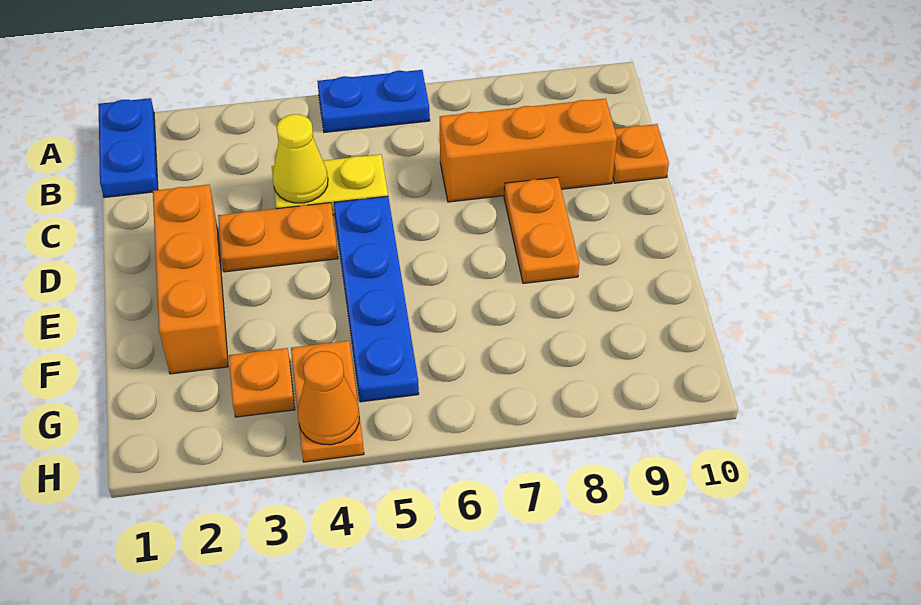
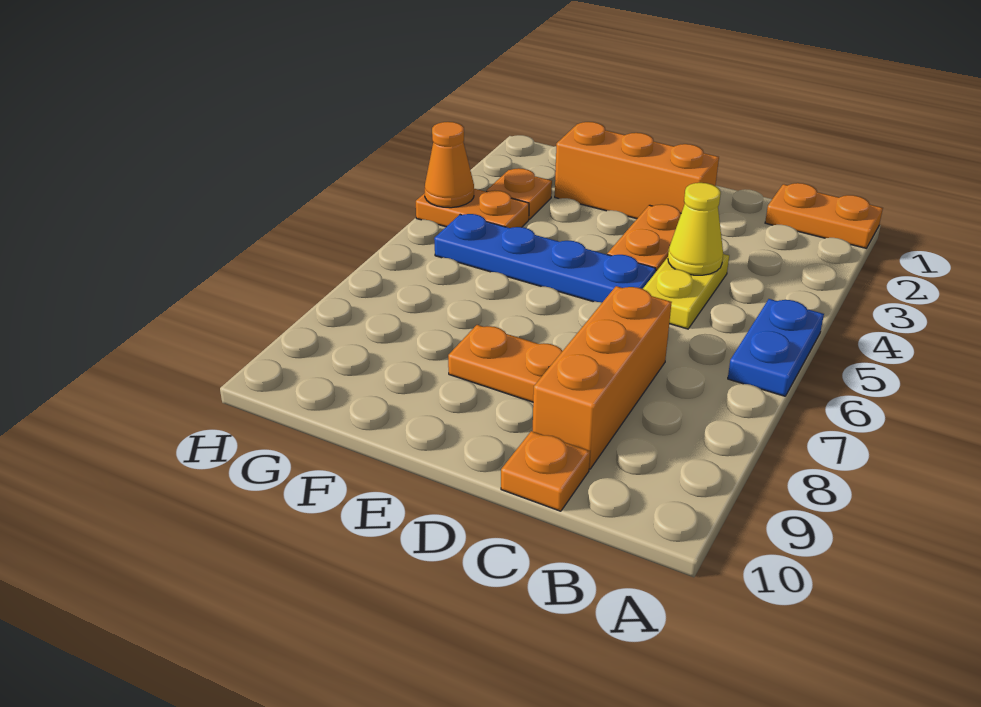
blue 1x2 plate [98,98,158,198] -> orange 1x2 plate [765,183,883,248]

